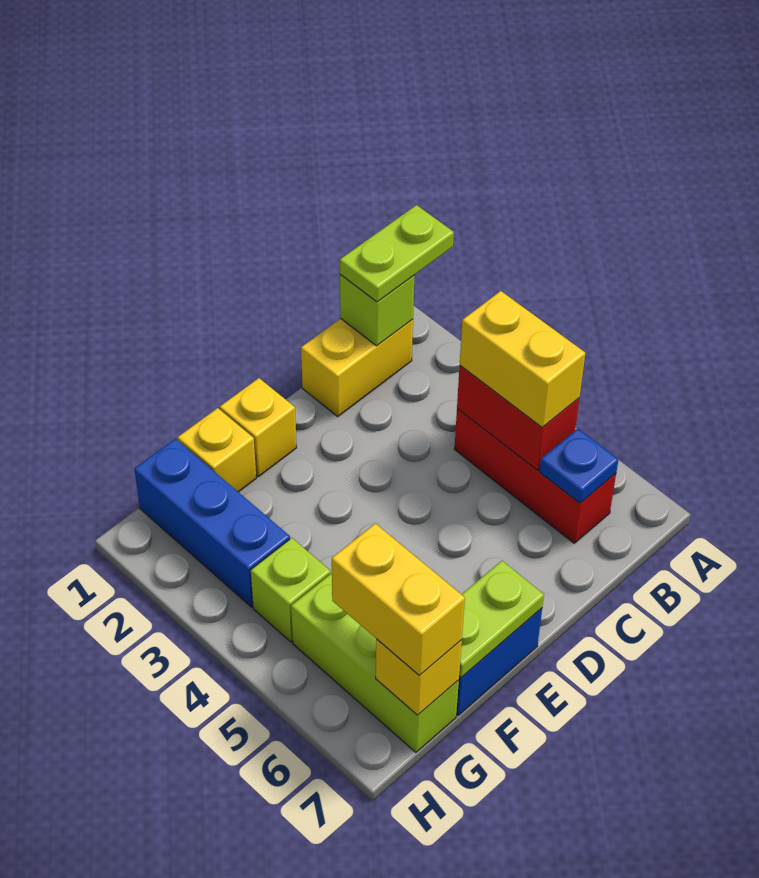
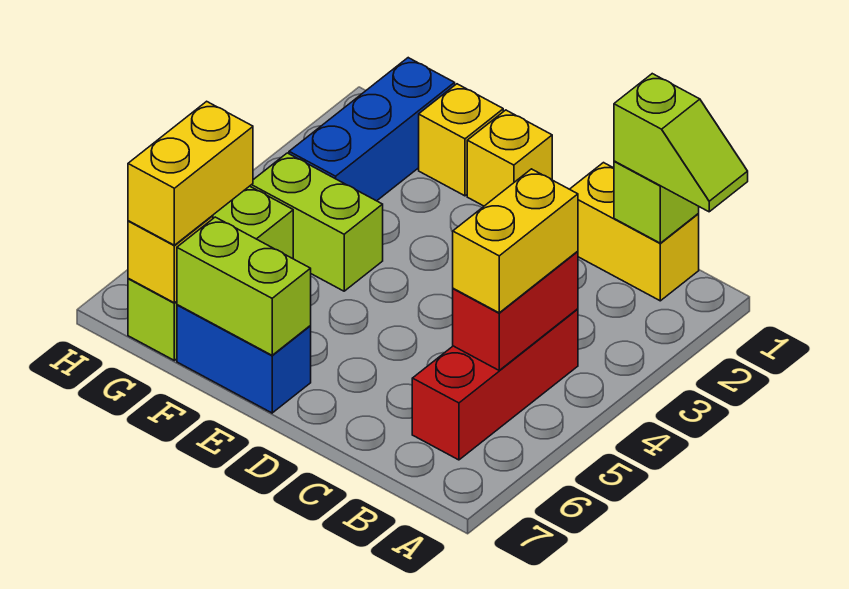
lime 1x2 plate [340,205,454,302] -> lime 1x2 slope [614,74,748,212]
blue 1x1 plate [539,429,618,503] -> none
lime 1x2 plate [459,561,544,677] -> lime 1x2 brick [177,217,311,355]
lime 1x1 brick [251,538,331,642] -> lime 1x2 brick [250,153,383,291]

